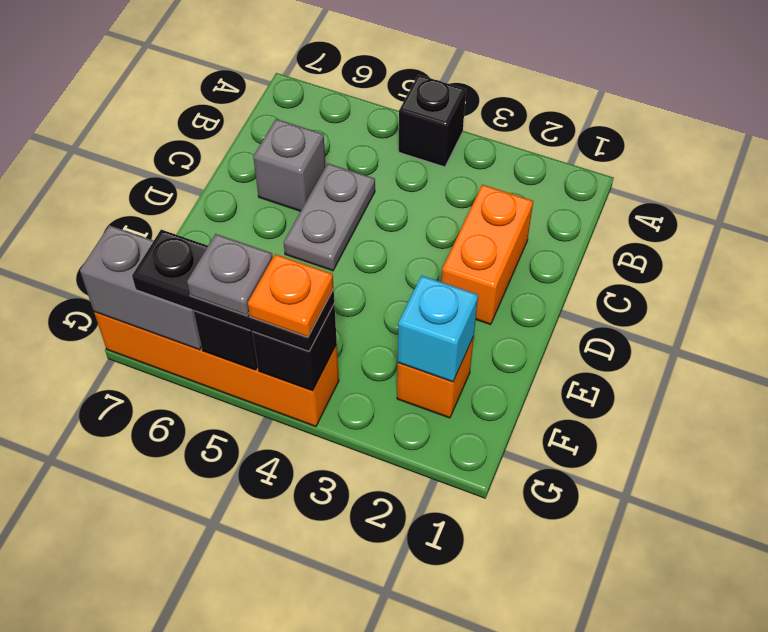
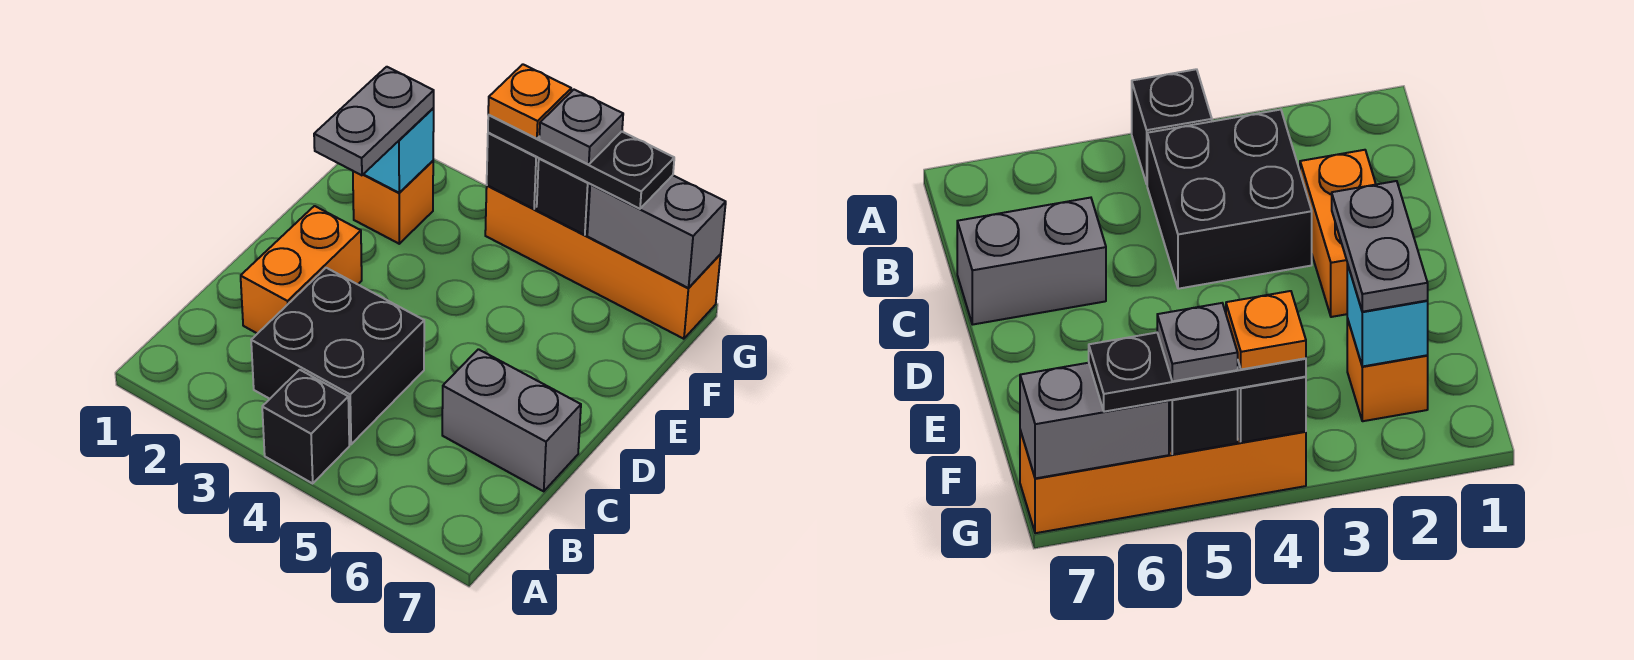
none -> black 2x2 brick [251,268,424,444]
grey 1x2 plate [284,163,375,271] -> grey 1x2 plate moved to [314,67,434,175]
grey 1x1 brick [253,119,325,211] -> grey 1x2 brick [442,349,581,491]

